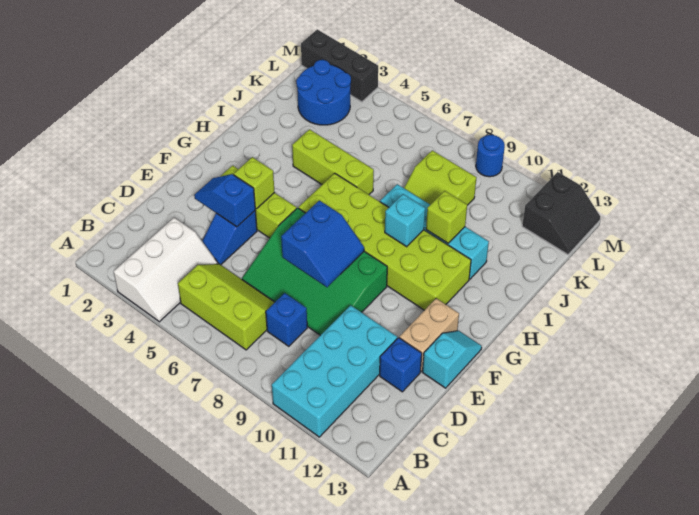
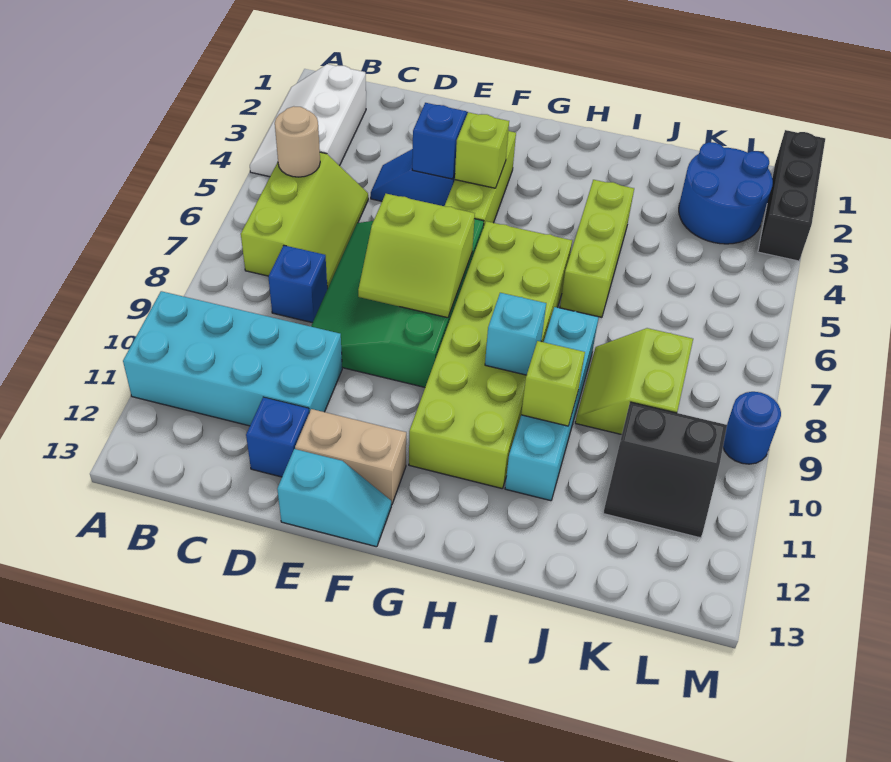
white 2x3 slope [114,218,218,322] -> white 2x3 slope turned to [250,64,366,177]
none -> tan 1x1 round brick [275,106,320,177]
blue 2x2 slope [281,200,364,287] -> lime 2x2 slope [358,194,475,318]
black 2x2 slope [522,172,600,254] -> black 2x2 slope moved to [603,402,727,538]

